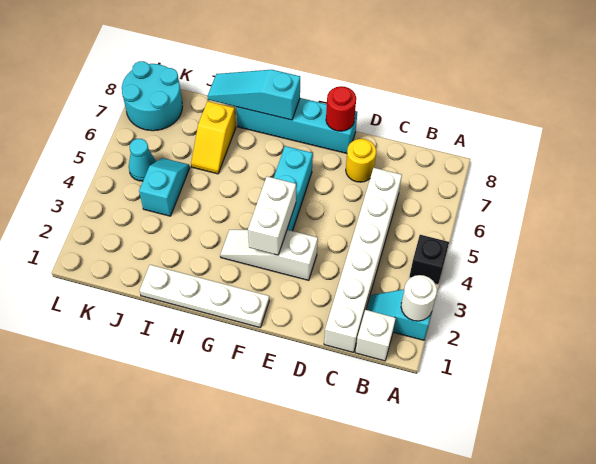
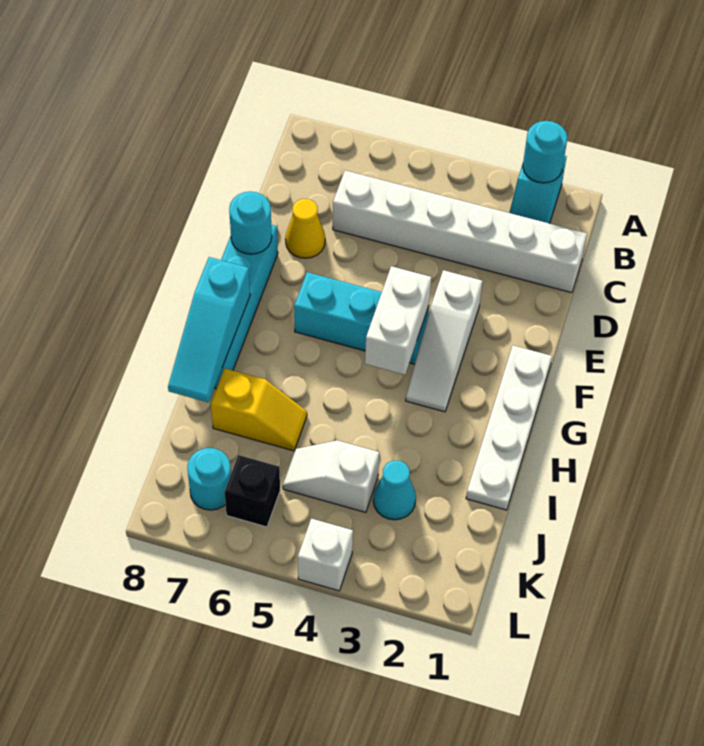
white 1x1 round brick [401,275,437,321] -> cyan 1x1 round brick [523,121,567,183]
black 1x1 brick [409,235,449,285] -> black 1x1 brick moved to [225,455,280,527]
white 1x1 brick [355,310,396,361] -> white 1x1 brick moved to [298,519,353,591]
yellow 1x1 round brick [346,139,376,182] -> yellow 1x1 cone [285,199,325,258]
red 1x1 round brick [326,86,356,131] -> cyan 1x1 round brick [229,192,272,254]
white 1x2 brick [248,177,296,255] -> white 1x2 brick turned to [365,266,431,375]
cyan 1x2 slope [139,158,190,216] -> white 1x2 slope [283,440,379,512]
cyan 1x1 cone [129,139,156,181] -> cyan 1x1 cone moved to [373,460,416,520]
cyan 2x2 round brick [122,61,183,131] -> cyan 1x1 round brick [187,448,231,510]

